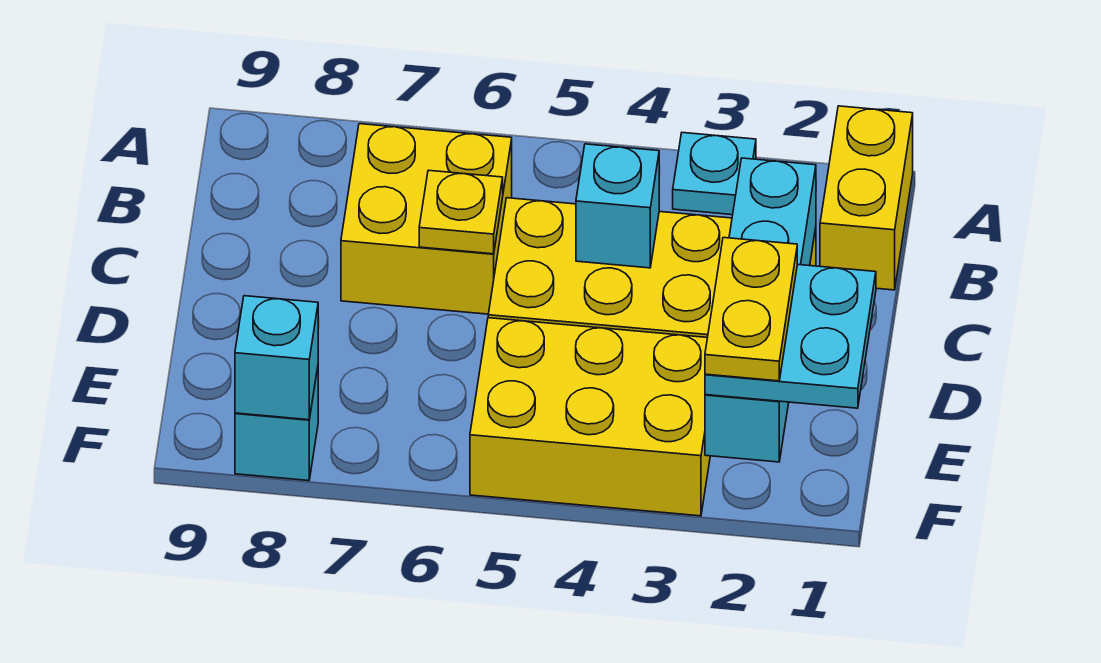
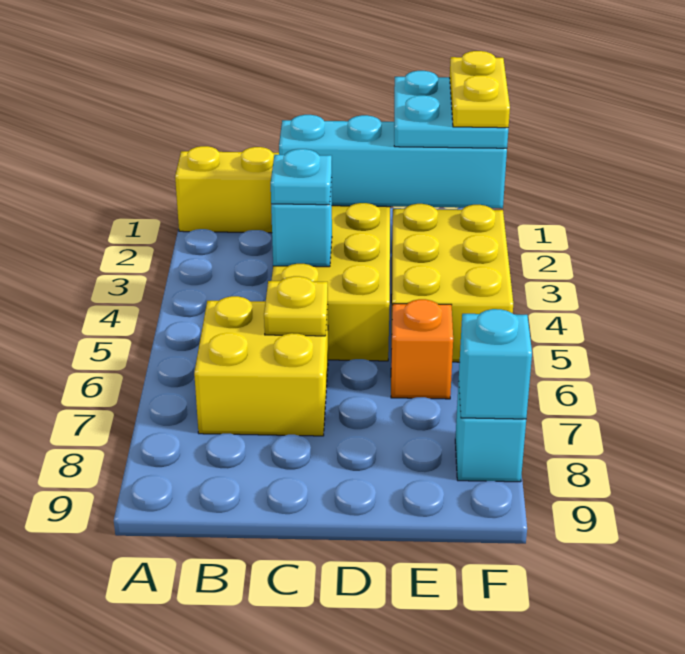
cyan 1x1 plate [673,133,756,215] -> cyan 1x1 plate moved to [271,149,332,205]
yellow 1x2 plate [705,238,797,381] -> yellow 1x2 plate turned to [450,51,510,128]
none -> orange 1x1 brick [391,299,453,399]

